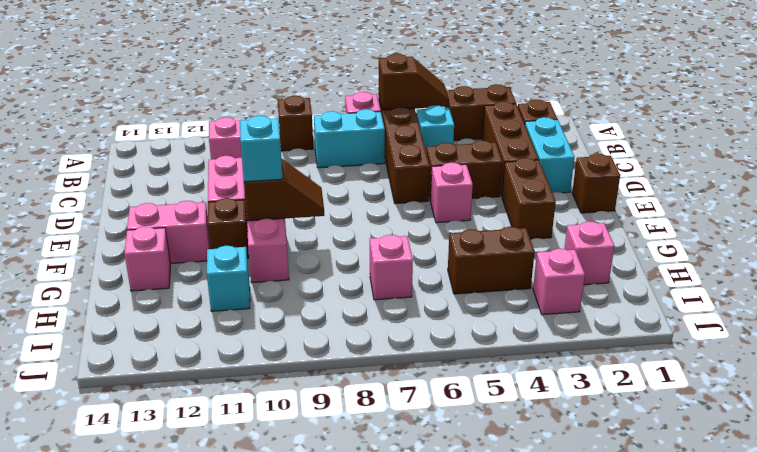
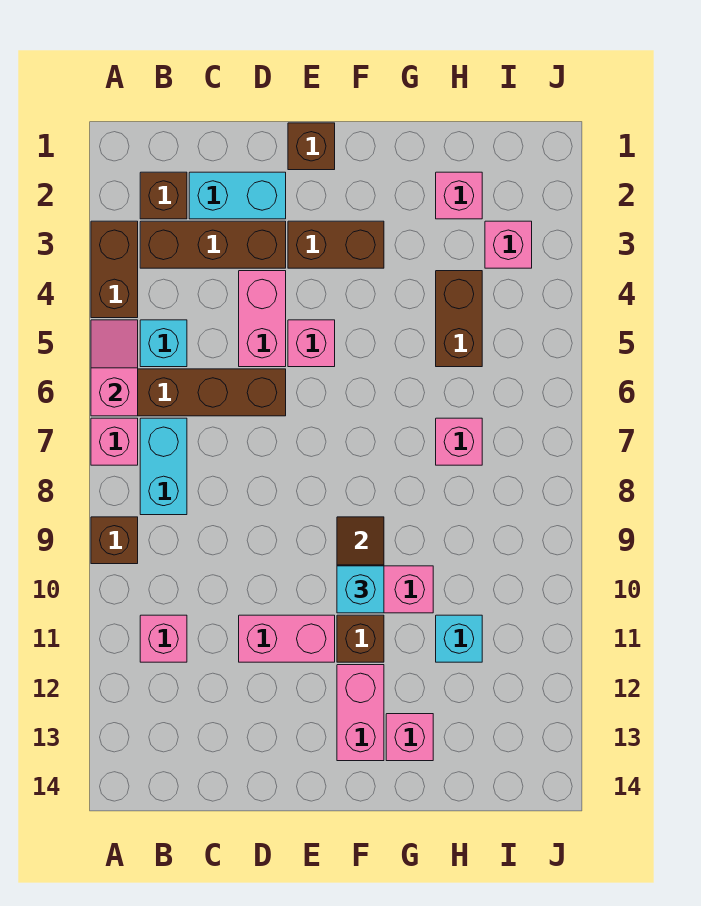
brown 1x2 slope [379,54,449,110] -> pink 1x2 slope [91,320,138,416]
brown 1x2 brick [426,140,503,201] -> pink 1x2 brick [239,271,286,367]

